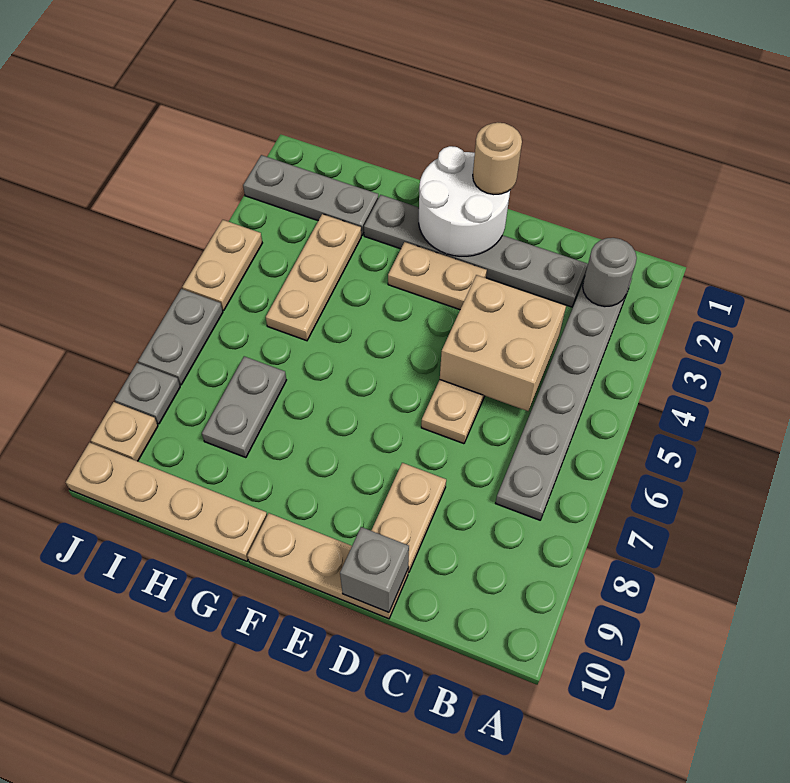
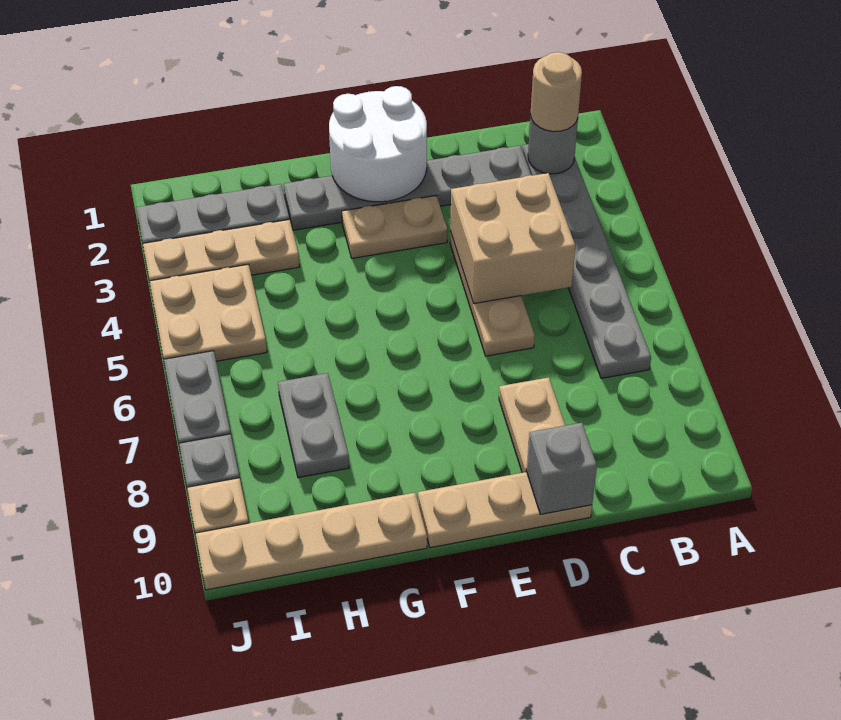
tan 1x1 round brick [473,122,522,194] -> tan 1x1 round brick moved to [531,52,582,132]
tan 1x3 plate [266,214,361,341] -> tan 1x3 plate turned to [143,219,300,281]
tan 1x2 plate [182,220,262,311] -> tan 2x2 plate [149,264,267,361]

